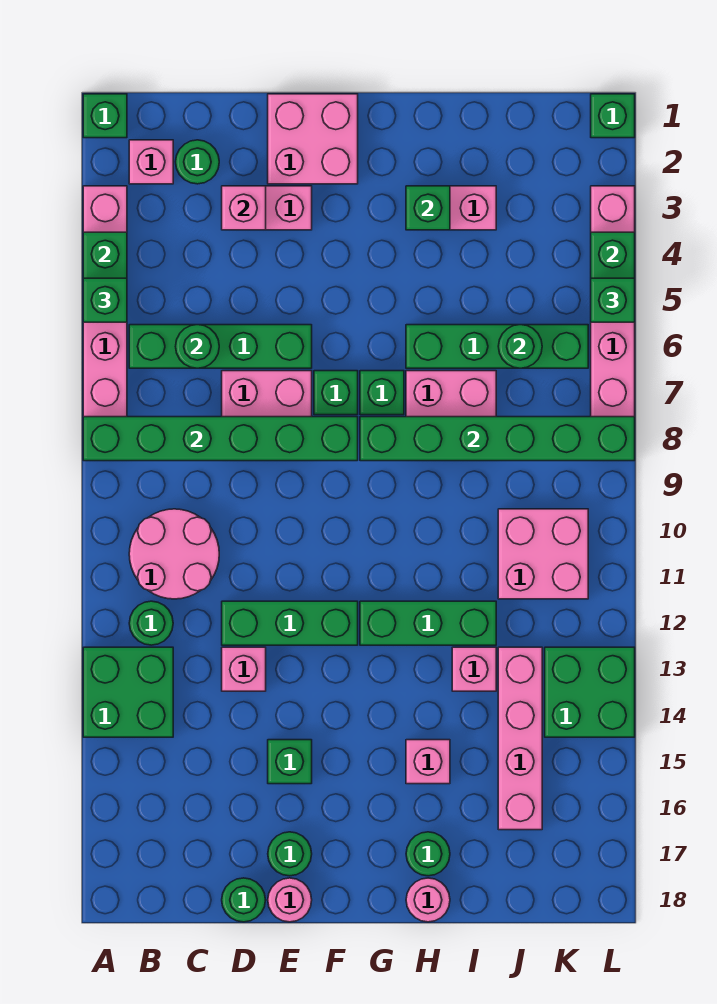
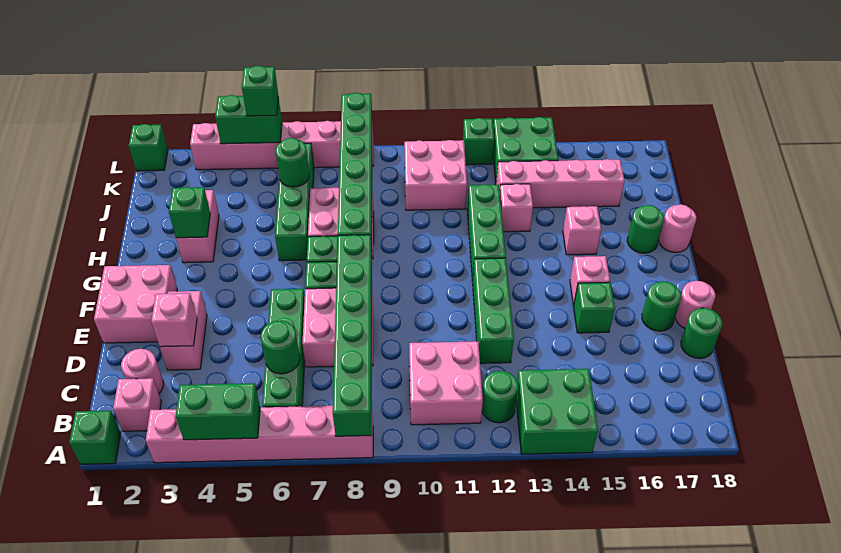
green 1x1 brick [83,278,127,322] -> green 1x1 brick moved to [463,118,494,165]
pink 2x2 round brick [129,509,219,599] -> pink 2x2 brick [409,341,483,425]
green 1x1 round brick [176,140,219,184] -> pink 1x1 round brick [121,349,164,394]
pink 1x1 brick [222,647,266,691] -> pink 1x1 brick moved to [570,256,610,306]

